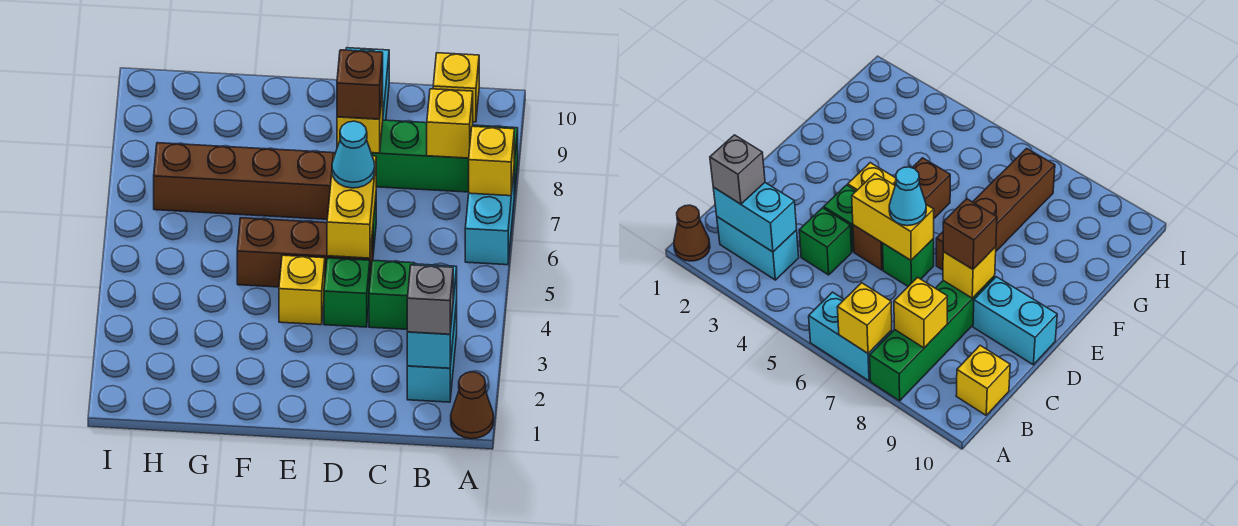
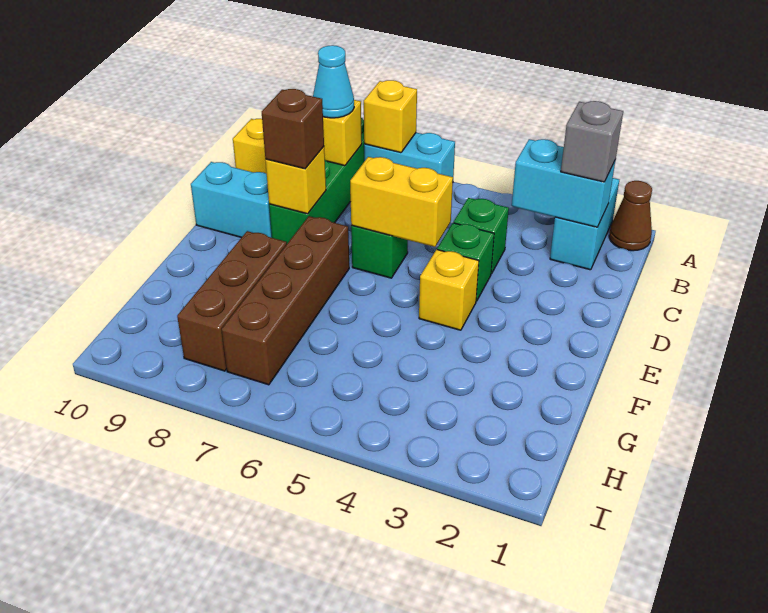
cyan 1x2 brick [407,301,457,402] -> cyan 1x2 brick turned to [550,178,619,270]
brown 1x3 brick [237,218,373,287] -> brown 1x3 brick moved to [177,231,287,371]
cyan 1x1 cone [332,121,375,188] -> cyan 1x1 cone moved to [313,45,354,118]

